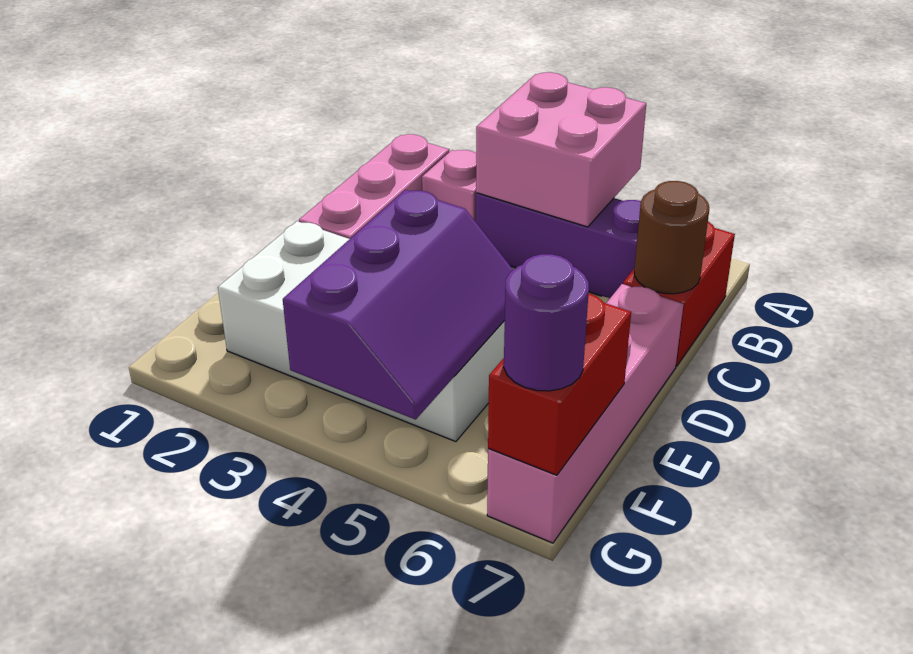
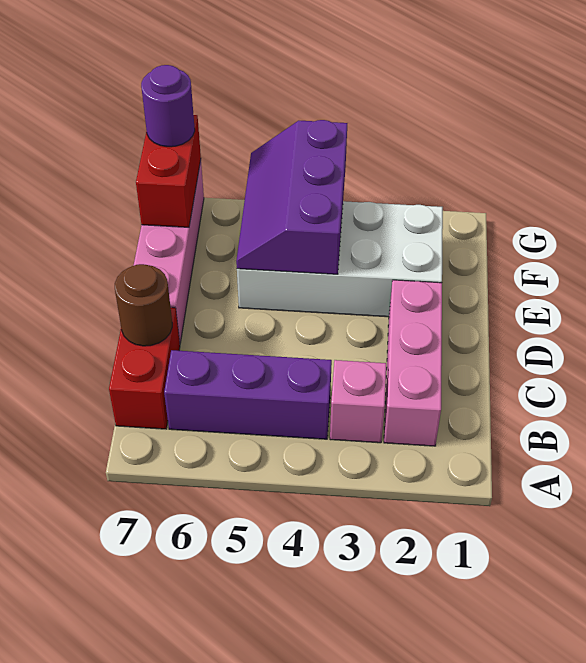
pink 2x2 brick [476,72,646,227] -> none

